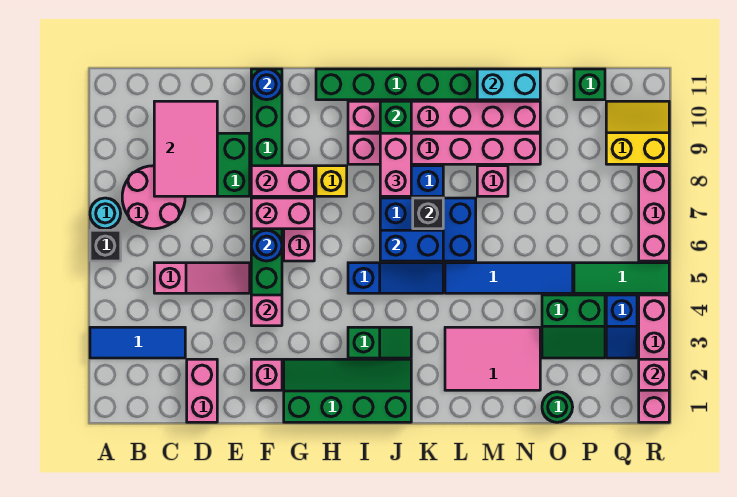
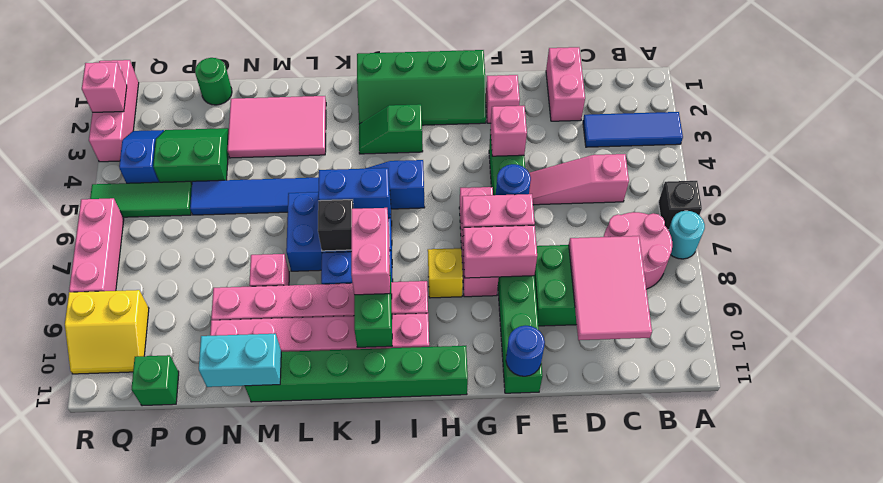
pink 1x4 brick [639,295,669,422] -> pink 1x3 brick [89,60,139,162]

